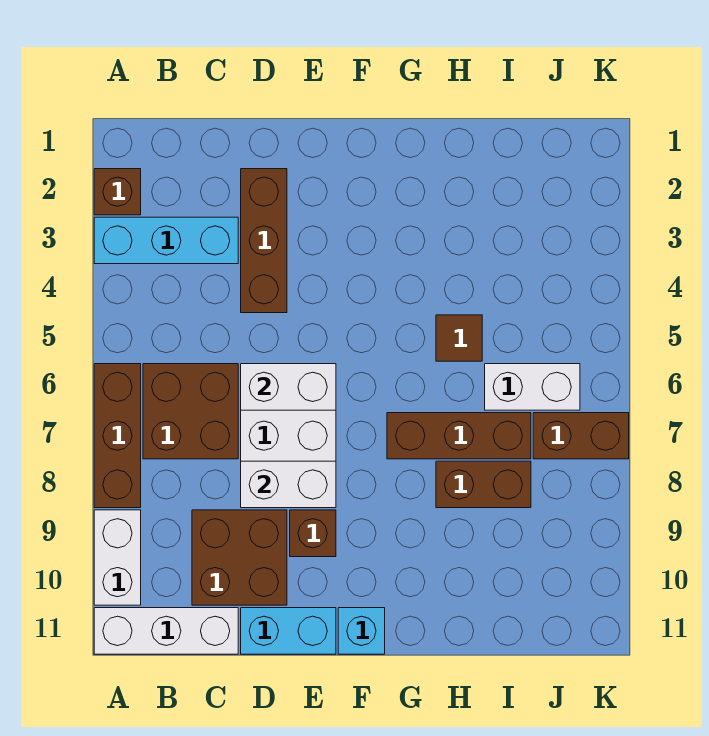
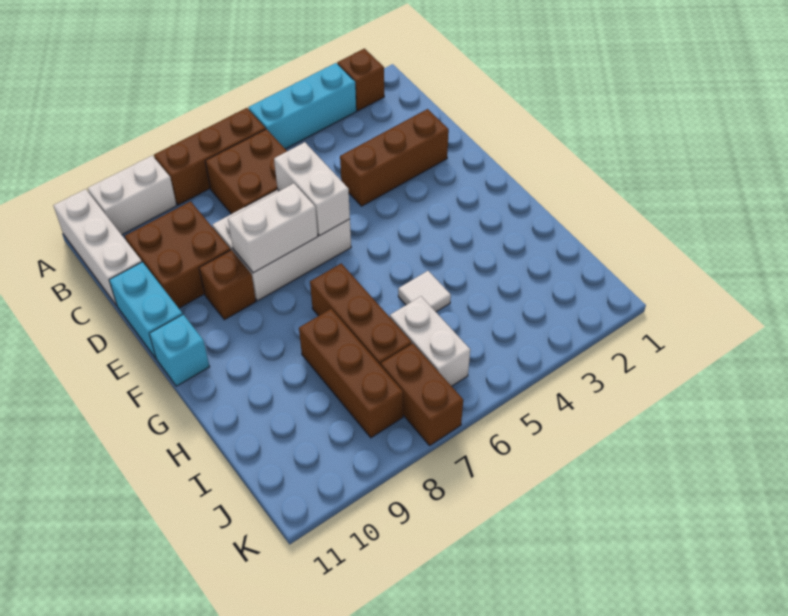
cyan 1x3 brick [94,217,238,264] -> cyan 1x3 brick turned to [248,63,356,149]
white 1x2 brick [241,461,336,508] -> white 1x2 brick turned to [228,183,318,273]
brown 1x1 tile [436,315,482,361] -> white 1x1 tile [398,271,451,312]
brown 1x2 brick [436,461,531,508] -> brown 1x3 brick [299,309,403,438]

